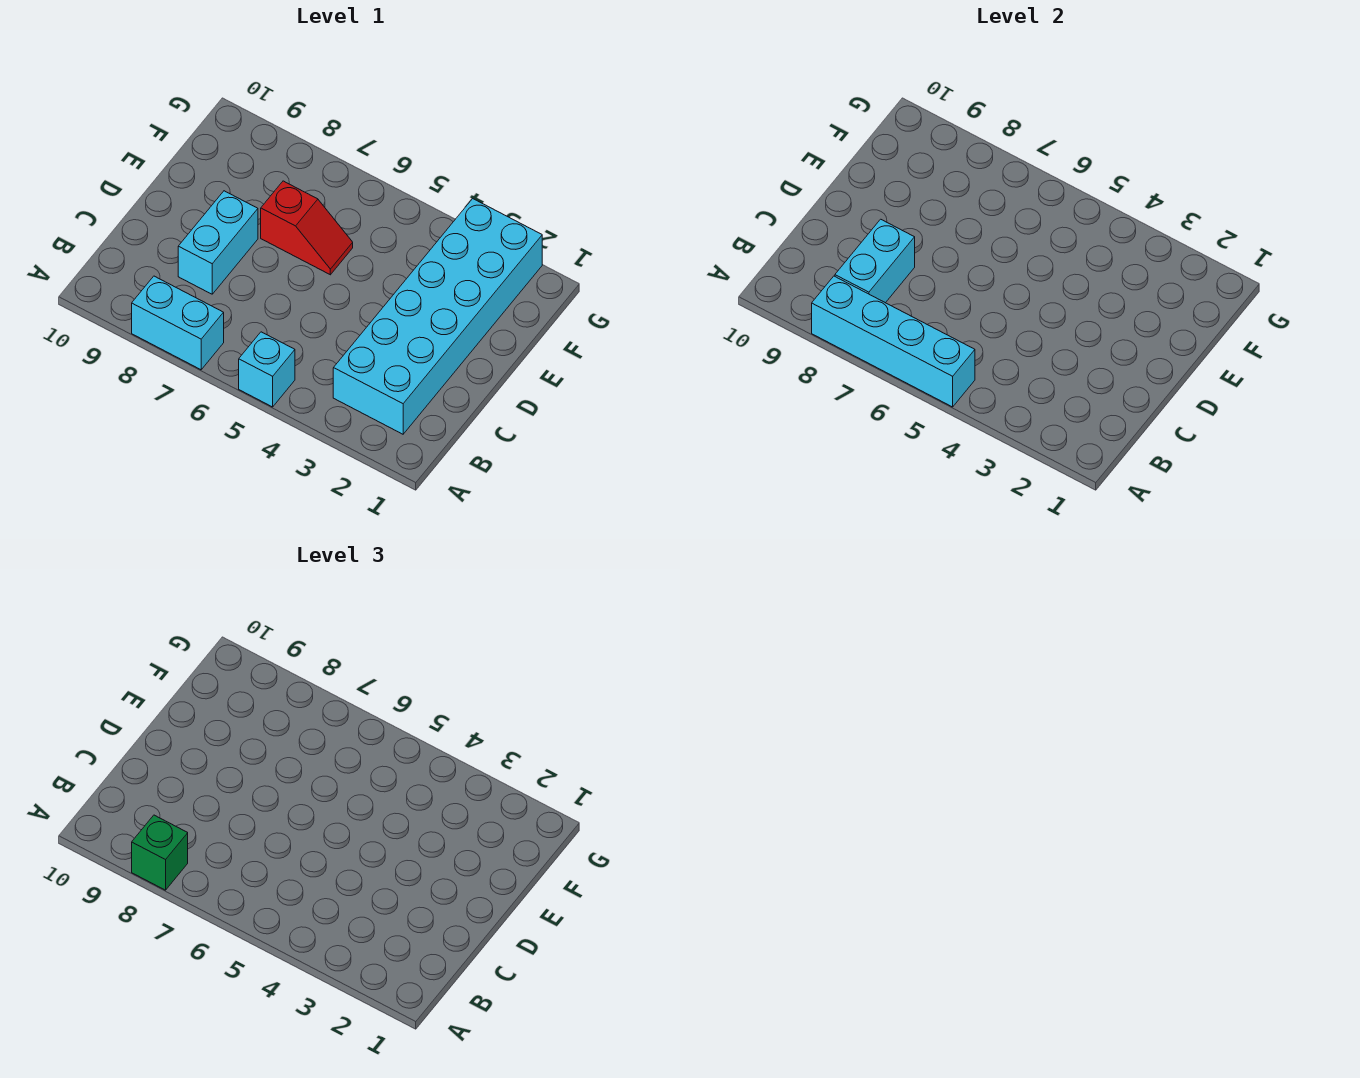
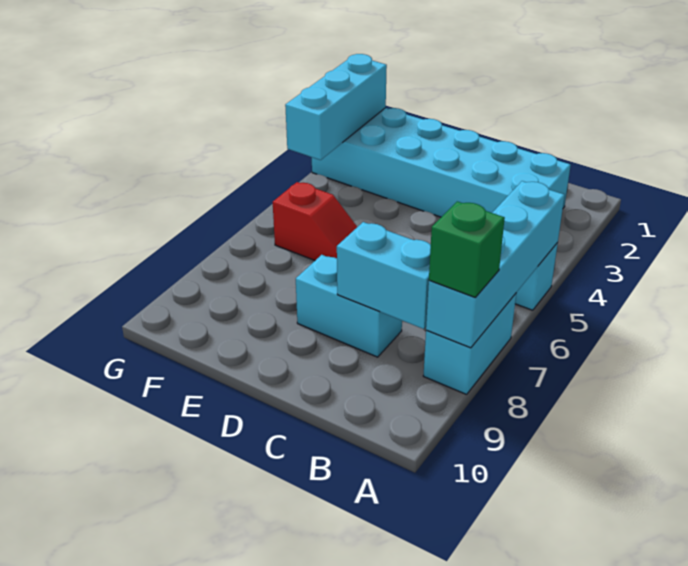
red 1x2 slope [261,181,353,275] -> red 1x2 slope turned to [273,182,357,260]
none -> cyan 1x3 brick [285,54,387,160]

